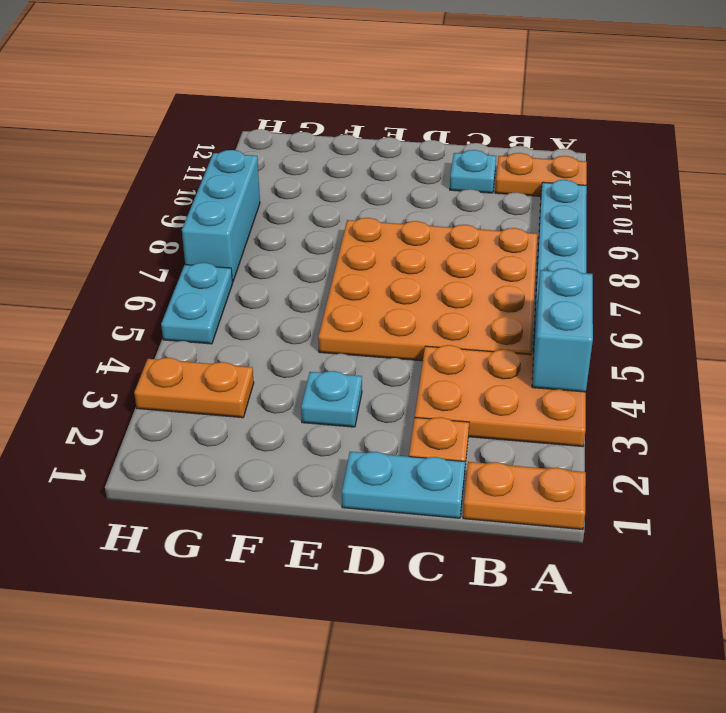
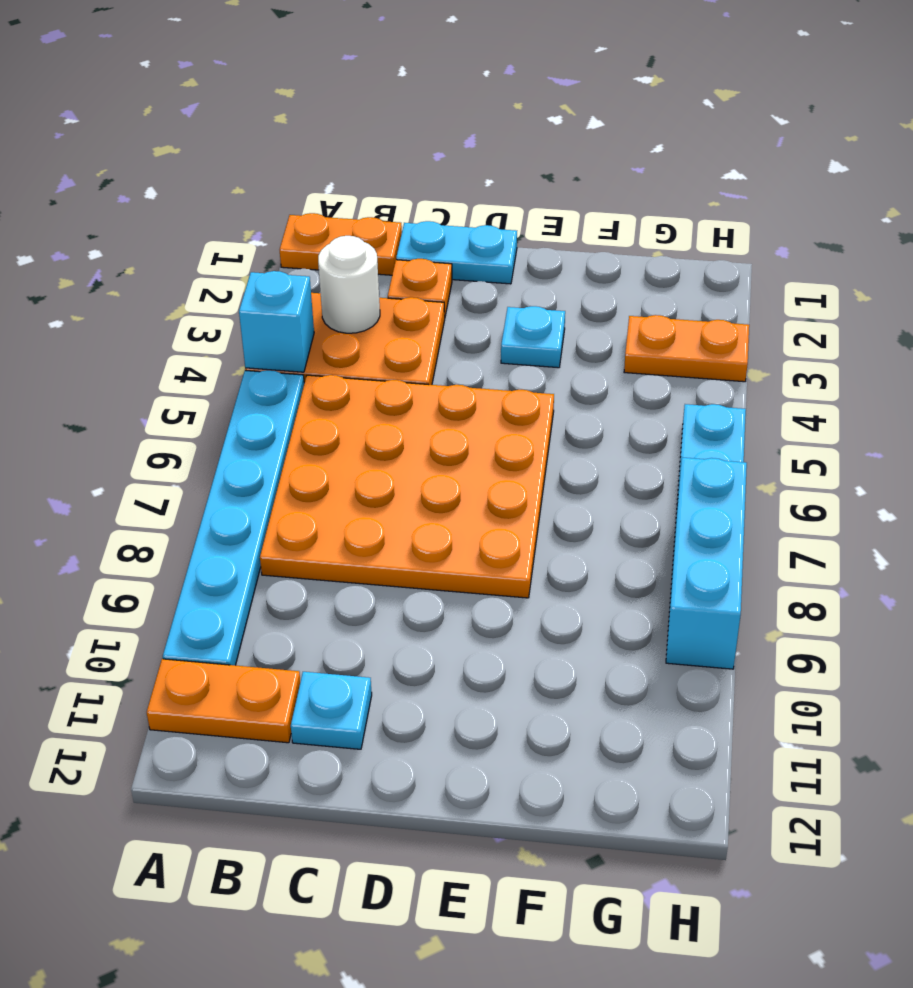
cyan 1x2 brick [532,268,593,392] -> cyan 1x1 brick [239,271,314,372]
none -> white 1x1 round brick [318,236,380,333]

